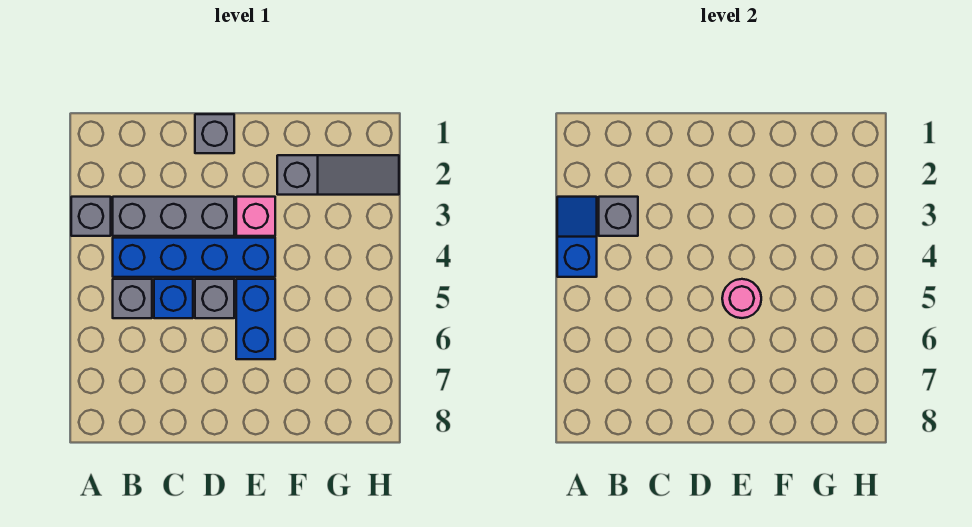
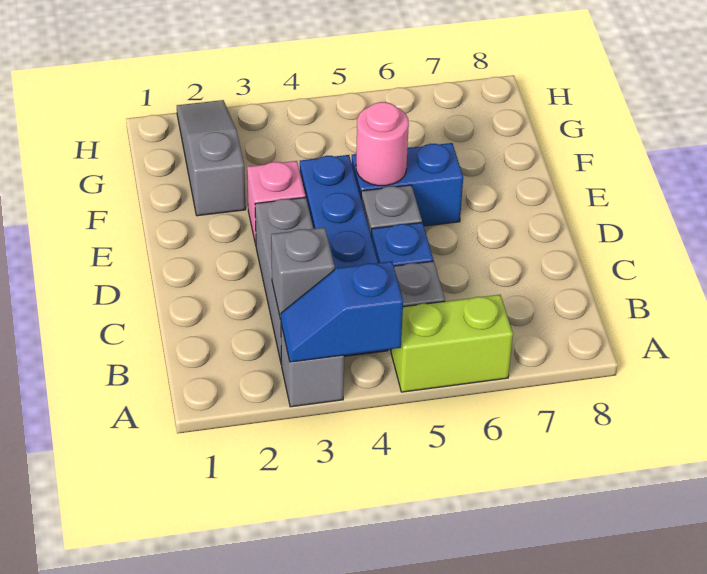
none -> lime 1x2 brick [391,295,513,392]
grey 1x1 brick [195,114,234,153] -> none

